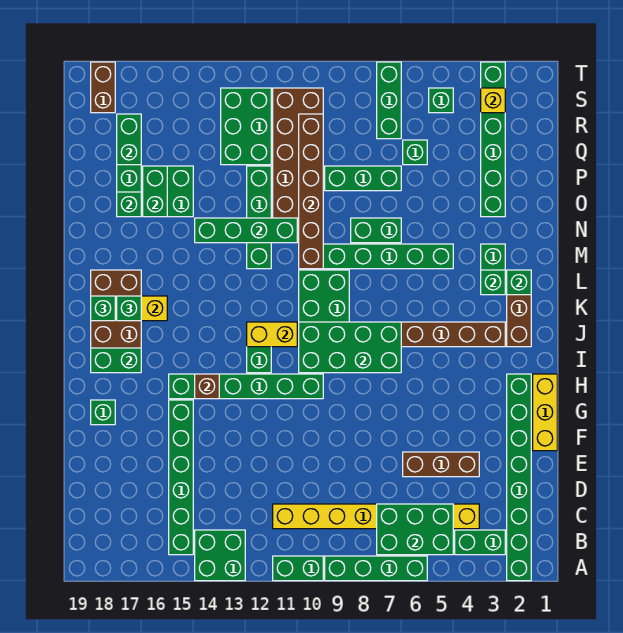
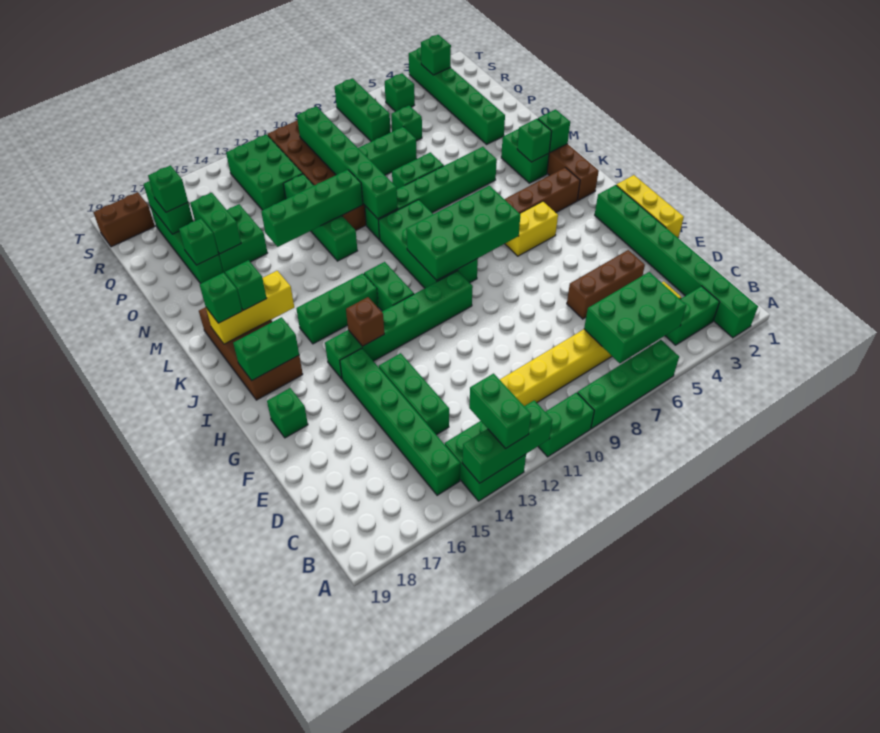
none -> green 1x3 brick [462,400,552,483]
none -> green 1x2 brick [469,374,531,449]
none -> green 1x3 brick [379,353,449,435]
yellow 1x2 brick [247,322,297,347] -> yellow 1x2 brick moved to [505,201,558,256]
none -> green 1x3 brick [296,273,378,344]
brown 1x6 brick [299,114,323,269] -> green 1x6 brick [297,106,398,219]
none -> green 1x1 brick [148,165,188,212]
yellow 1x1 brick [481,88,505,113] -> green 1x1 brick [421,35,451,75]
brown 1x2 brick [91,62,115,113] -> brown 1x2 brick turned to [93,192,155,247]

